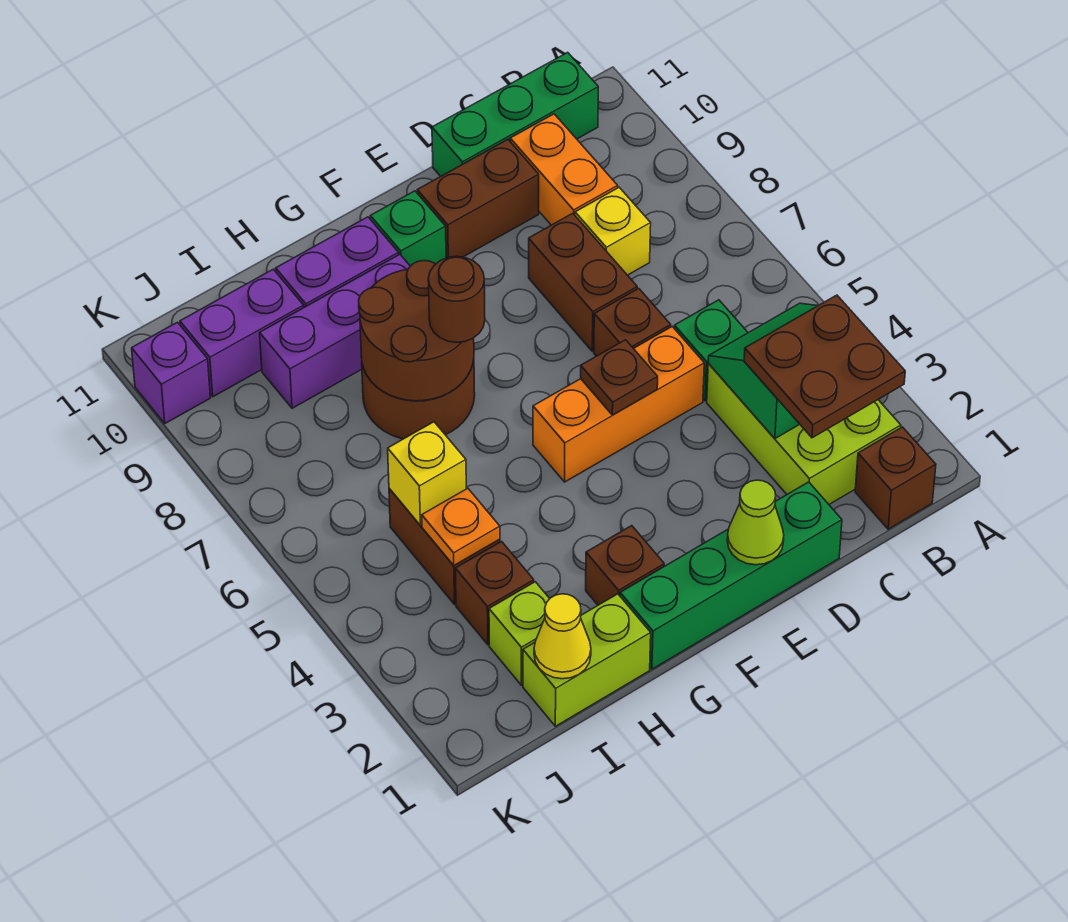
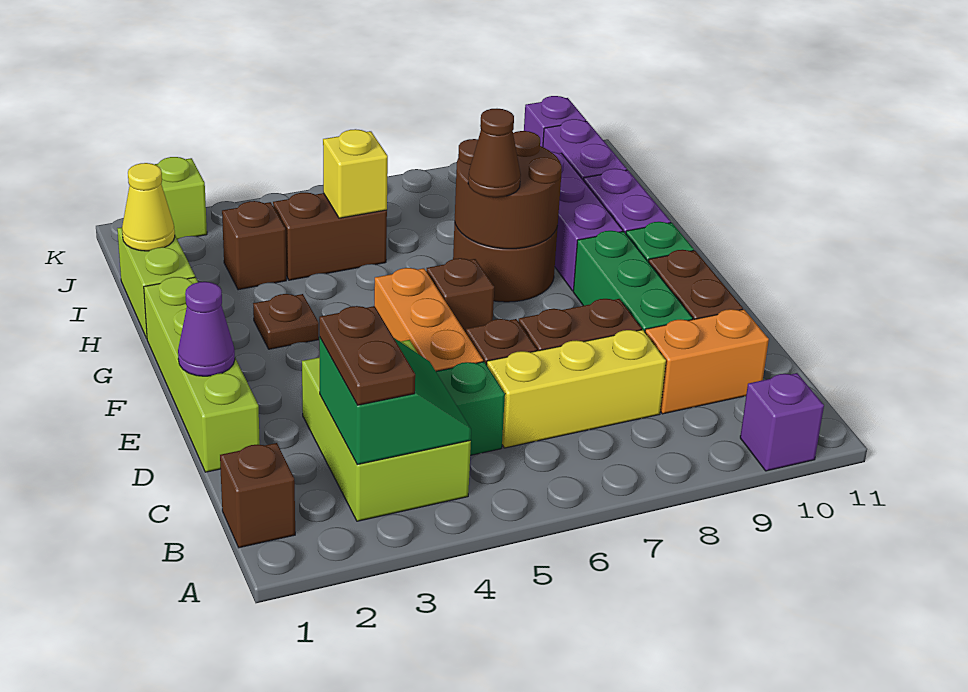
none -> purple 1x1 brick [740,373,824,471]
lime 2x3 brick [707,364,901,504] -> lime 2x3 brick turned to [302,340,471,521]
brown 2x2 plate [744,295,905,438] -> brown 1x2 plate [319,306,415,405]
green 1x3 brick [432,52,598,176] -> green 1x3 brick moved to [573,231,693,332]
yellow 1x1 brick [575,188,651,275] -> yellow 1x3 brick [487,330,666,448]
green 1x4 brick [620,482,842,669] -> lime 1x4 brick [144,277,260,472]
lime 1x1 cone [727,480,784,565] -> purple 1x1 cone [178,282,235,376]
brown 1x1 plate [581,340,658,415] -> brown 1x1 plate moved to [253,294,319,349]
brown 1x1 brick [586,526,664,605] -> brown 1x1 brick moved to [426,258,494,332]
brown 1x1 round brick [428,256,485,342] -> brown 1x1 cone [468,109,521,197]
lime 1x1 brick [489,582,550,685] -> lime 1x1 brick moved to [155,157,207,240]
orange 1x1 plate [422,488,500,565] -> none

